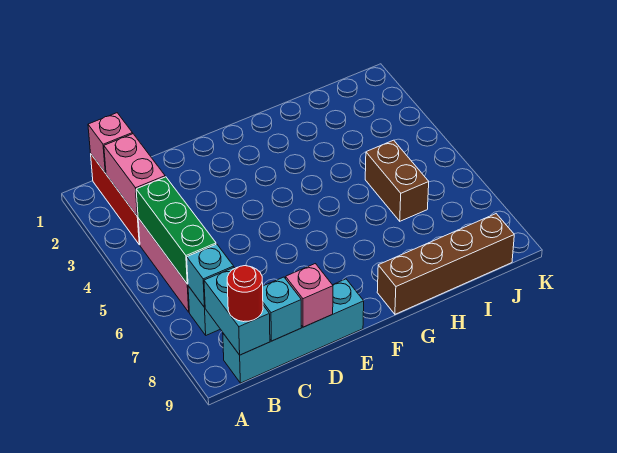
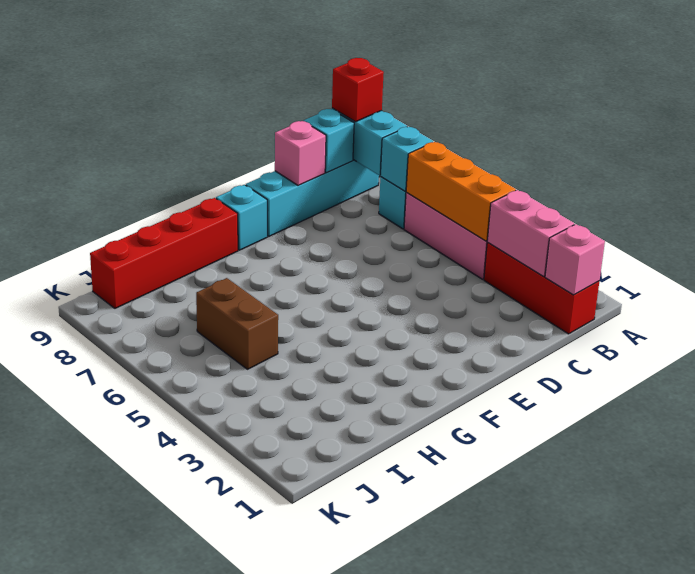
green 1x3 brick [136,177,216,284] -> orange 1x3 brick [406,142,516,241]
red 1x1 round brick [227,266,263,322] -> red 1x1 brick [332,58,384,122]
none -> cyan 1x1 brick [216,185,267,250]
brown 1x4 brick [377,214,514,314] -> red 1x4 brick [90,198,238,308]

